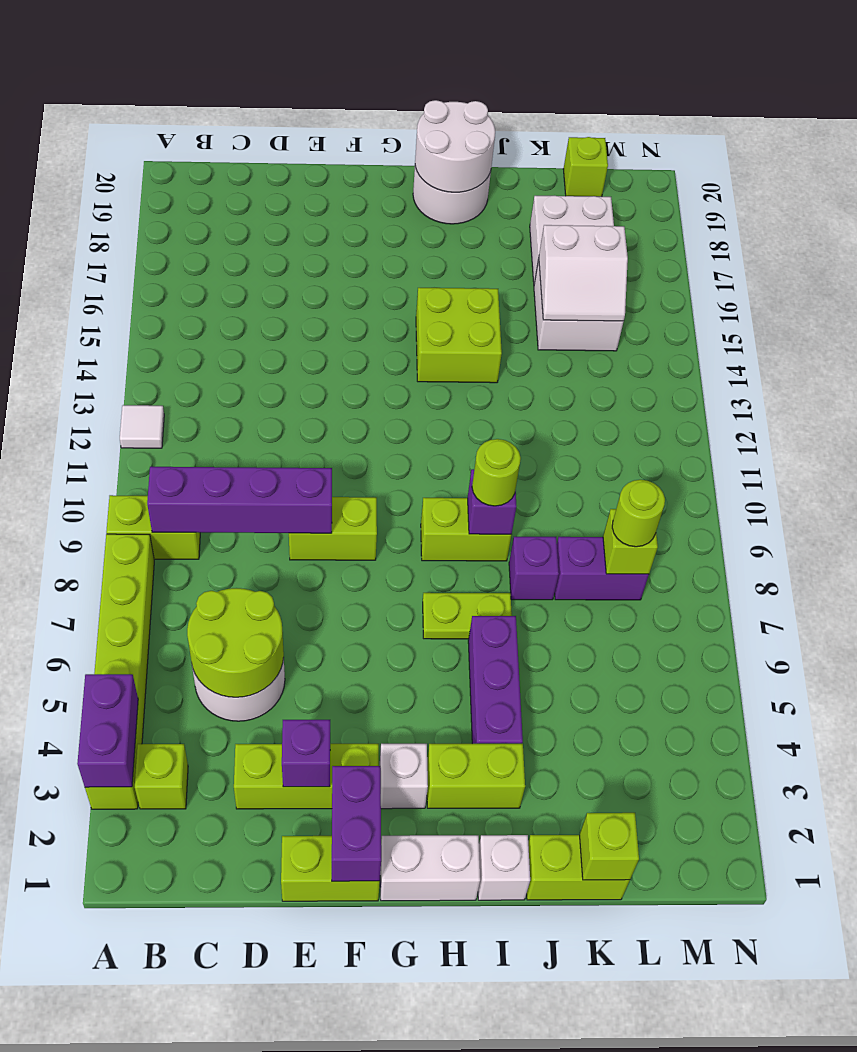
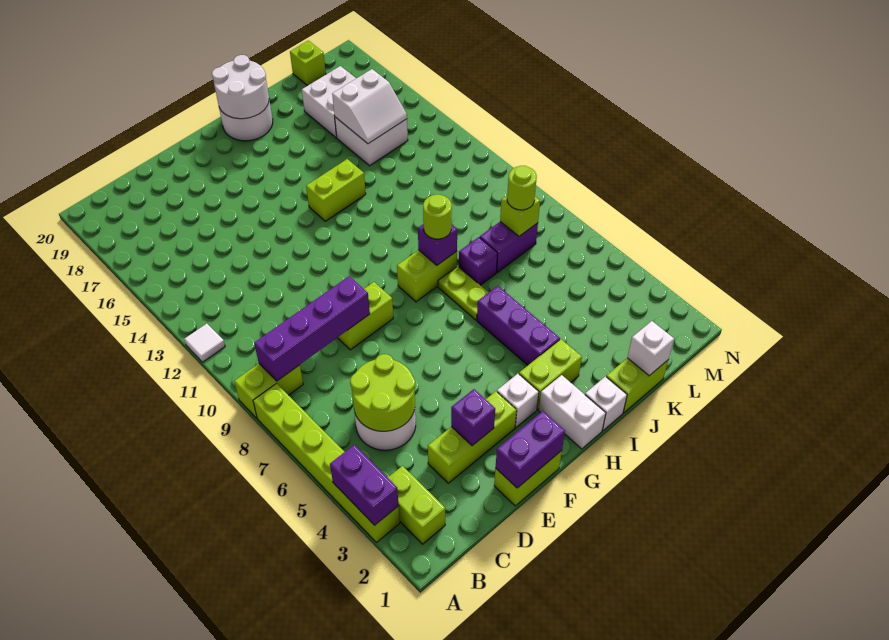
lime 1x1 brick [135,744,188,809] -> lime 1x2 brick [388,466,445,544]
purple 1x2 brick [332,766,381,881] -> purple 1x2 brick turned to [496,411,565,488]
white 1x2 brick [380,835,480,901] -> white 1x2 brick turned to [539,375,606,449]
lime 1x2 plate [423,593,512,639] -> lime 1x2 plate turned to [438,266,489,320]
lime 2x2 brick [416,288,502,383] -> lime 1x2 brick [306,159,366,221]
lime 1x1 brick [580,813,639,880] -> white 1x1 brick [627,321,674,376]

